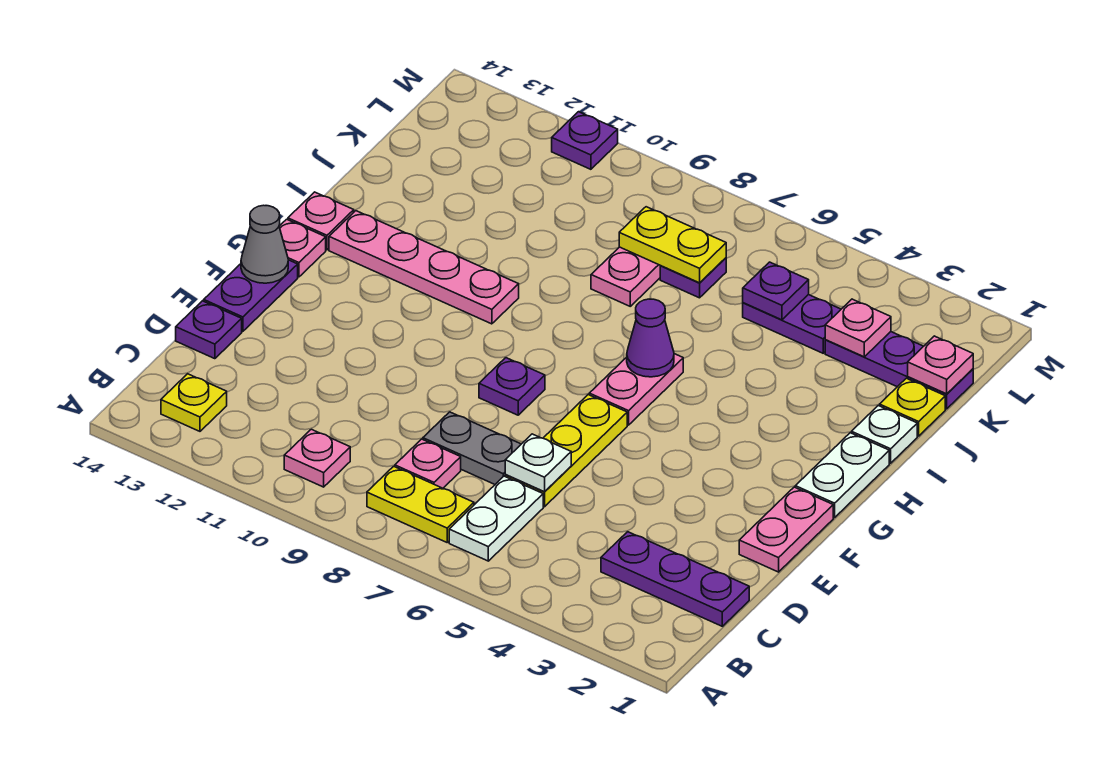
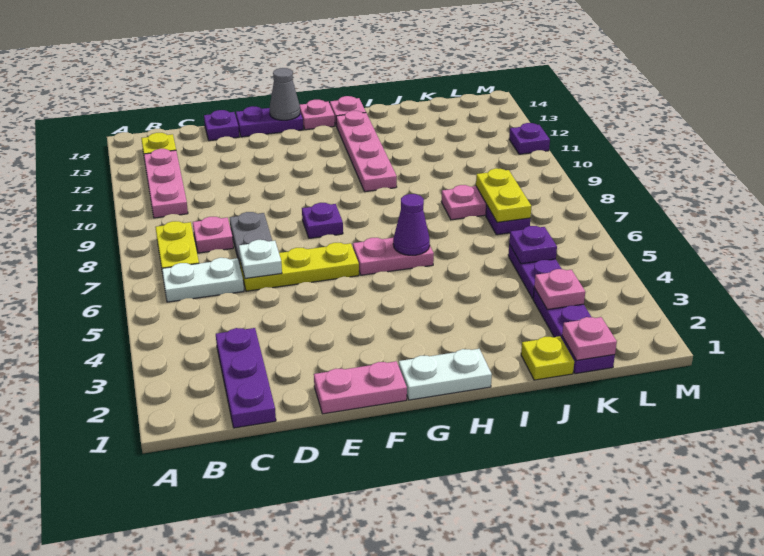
pink 1x1 plate [284,429,350,487] -> pink 1x3 plate [144,149,188,218]
white 1x1 plate [852,406,917,463] -> none

